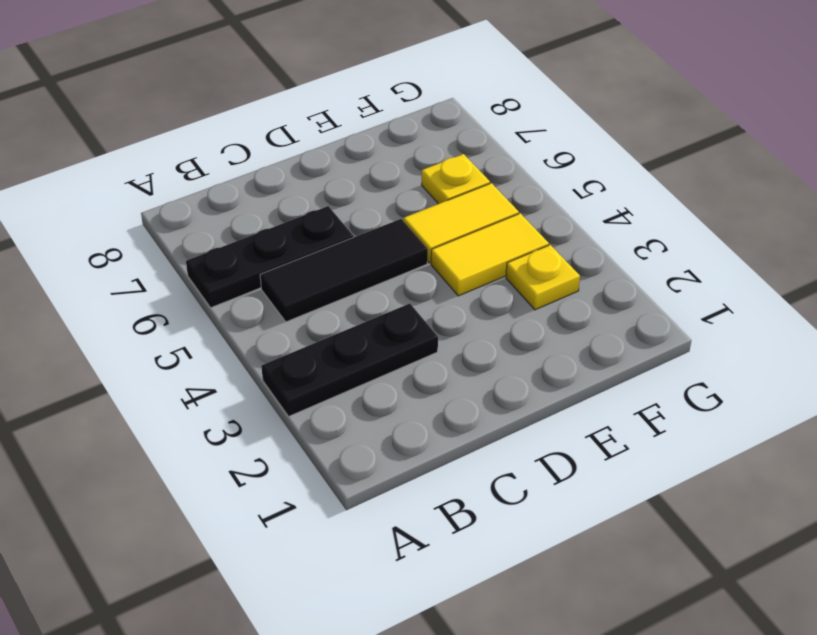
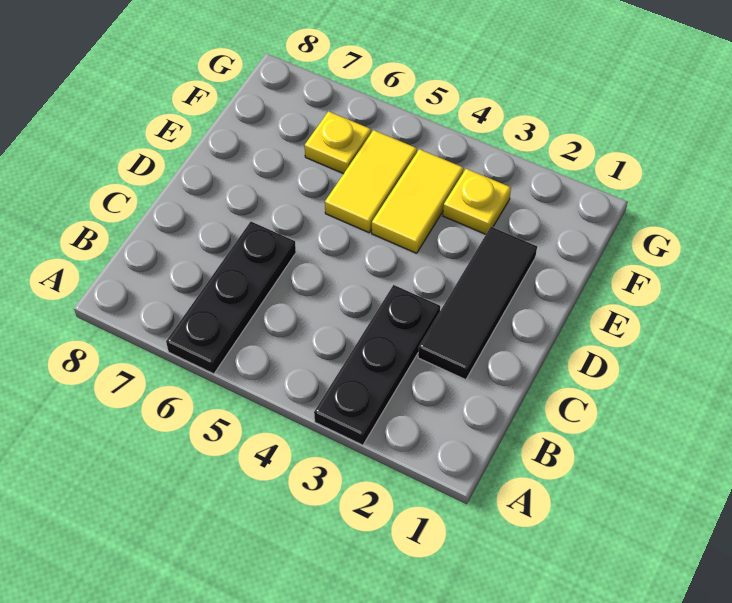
black 1x3 tile [260,219,428,322] -> black 1x3 tile moved to [418,227,537,380]

